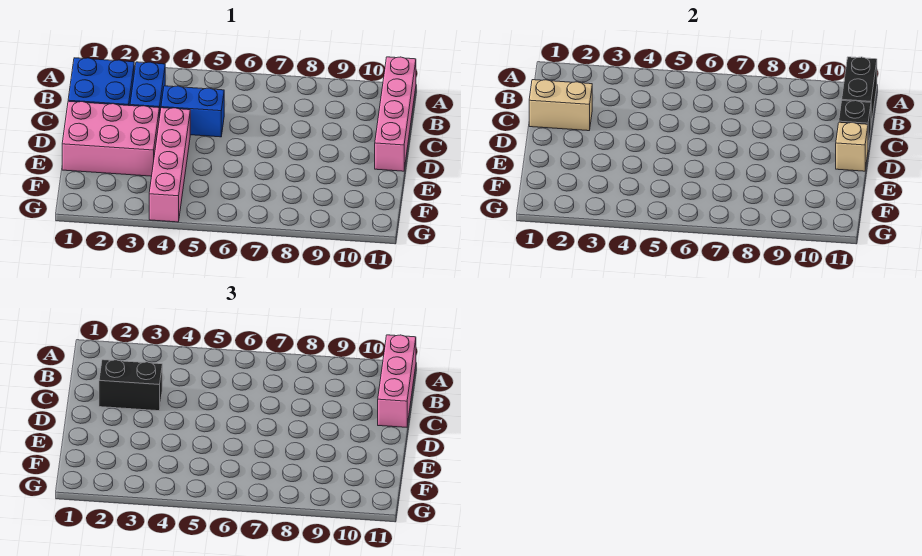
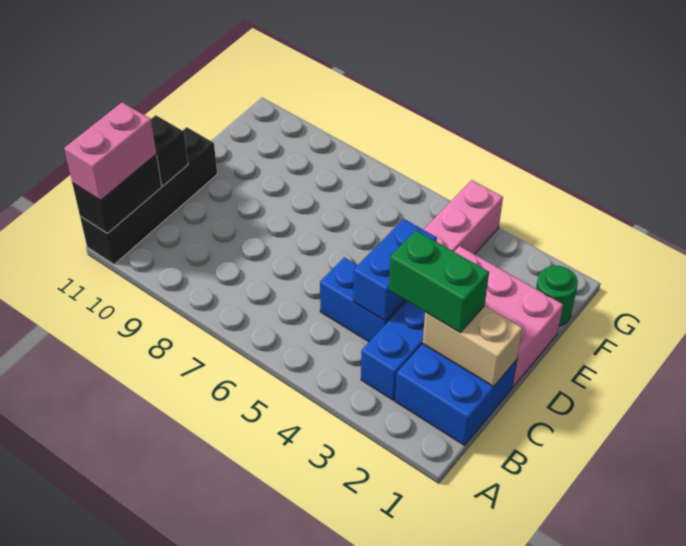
pink 1x4 brick [375,57,416,171] -> black 1x4 brick [80,127,217,264]
pink 1x3 brick [378,335,416,427] -> pink 1x2 brick [64,102,156,200]
black 1x2 brick [99,360,162,411] -> green 1x2 brick [389,230,489,332]
none -> blue 1x2 brick [353,219,437,321]
tan 1x1 brick [836,122,868,171] -> none
none -> green 1x1 round brick [536,266,578,326]

